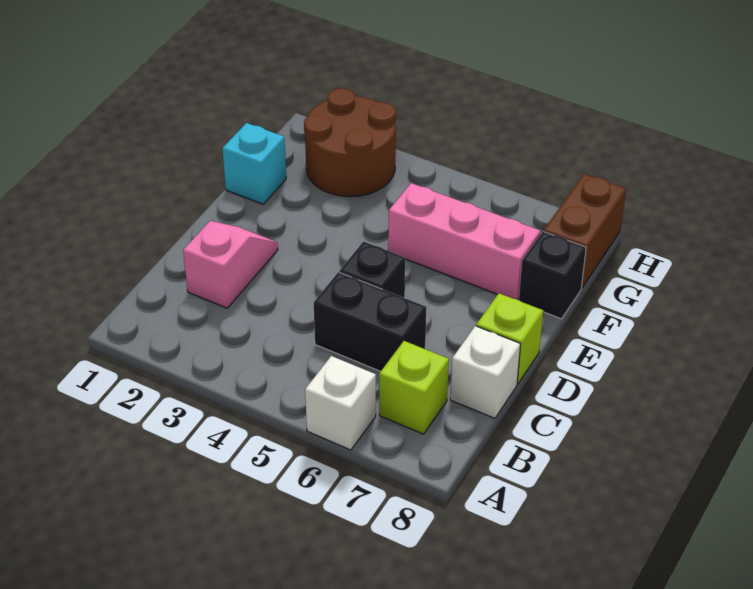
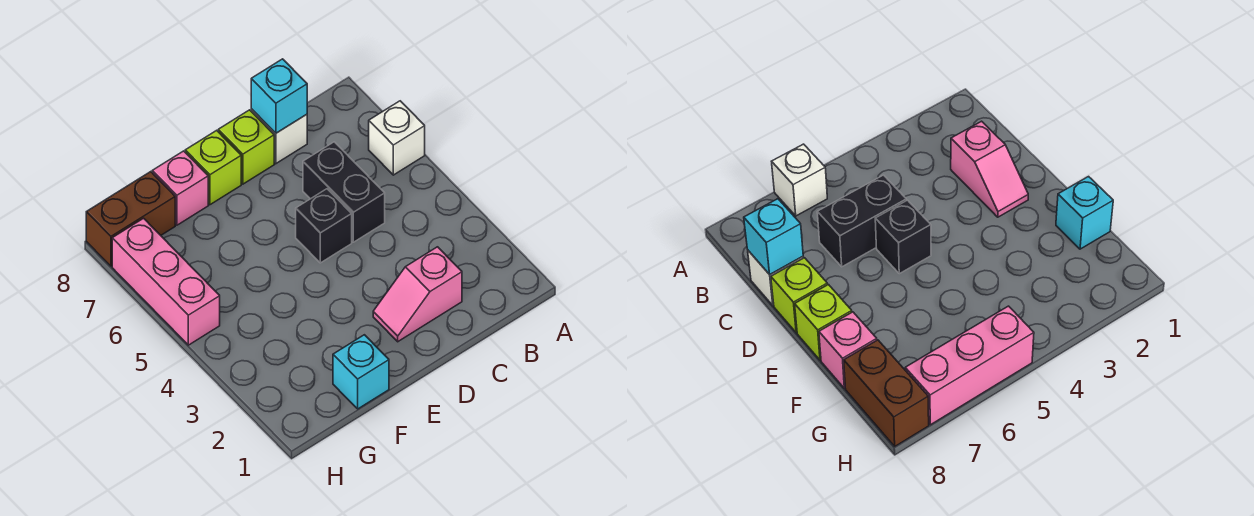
lime 1x1 brick [379,341,449,434] -> lime 1x1 brick moved to [185,130,241,205]
none -> cyan 1x1 brick [251,59,307,133]
pink 1x3 brick [388,183,541,300] -> pink 1x3 brick moved to [112,218,220,345]
black 1x1 brick [519,231,586,319] -> pink 1x1 brick [152,151,208,225]
brown 2x2 round brick [304,88,396,197] -> none

